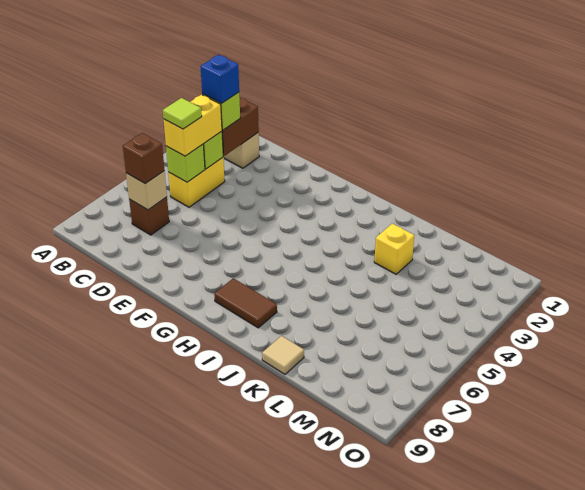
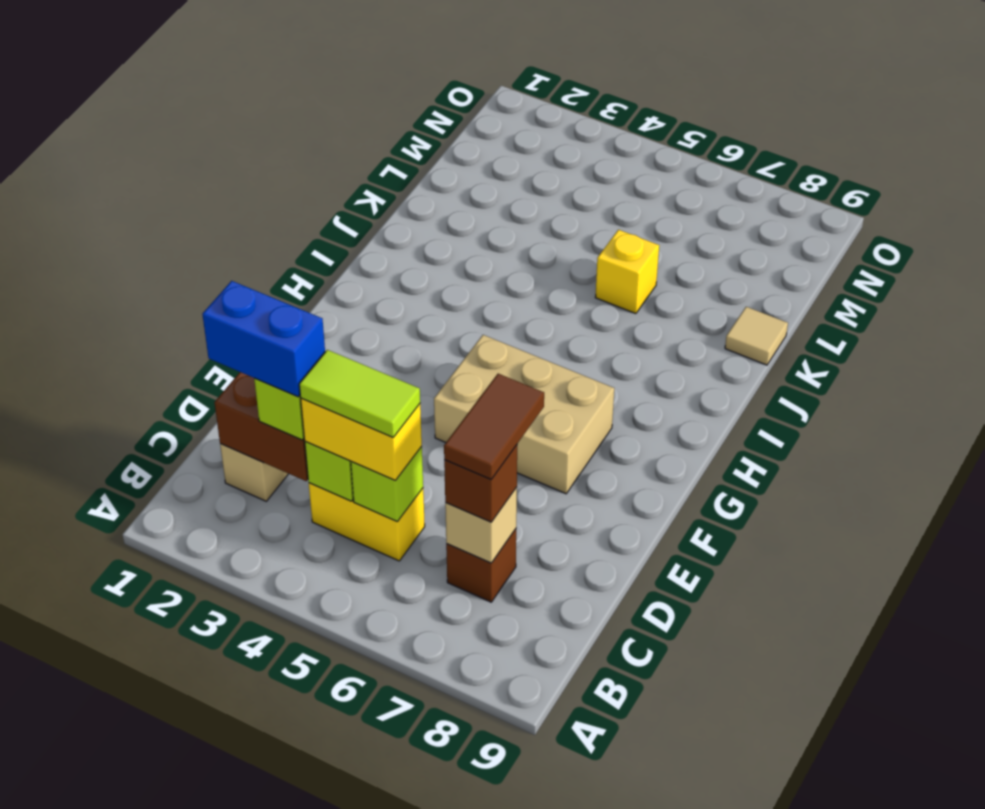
blue 1x1 brick [201,55,239,103] -> blue 1x2 brick [202,281,325,397]
lime 1x1 tile [163,98,202,129] -> lime 1x2 tile [299,350,420,437]
none -> tan 2x3 brick [434,335,614,494]
brown 1x2 tile [214,278,277,328] -> brown 1x2 tile moved to [444,374,544,479]
yellow 1x1 brick [374,224,414,274] -> yellow 1x1 brick moved to [595,230,659,314]

